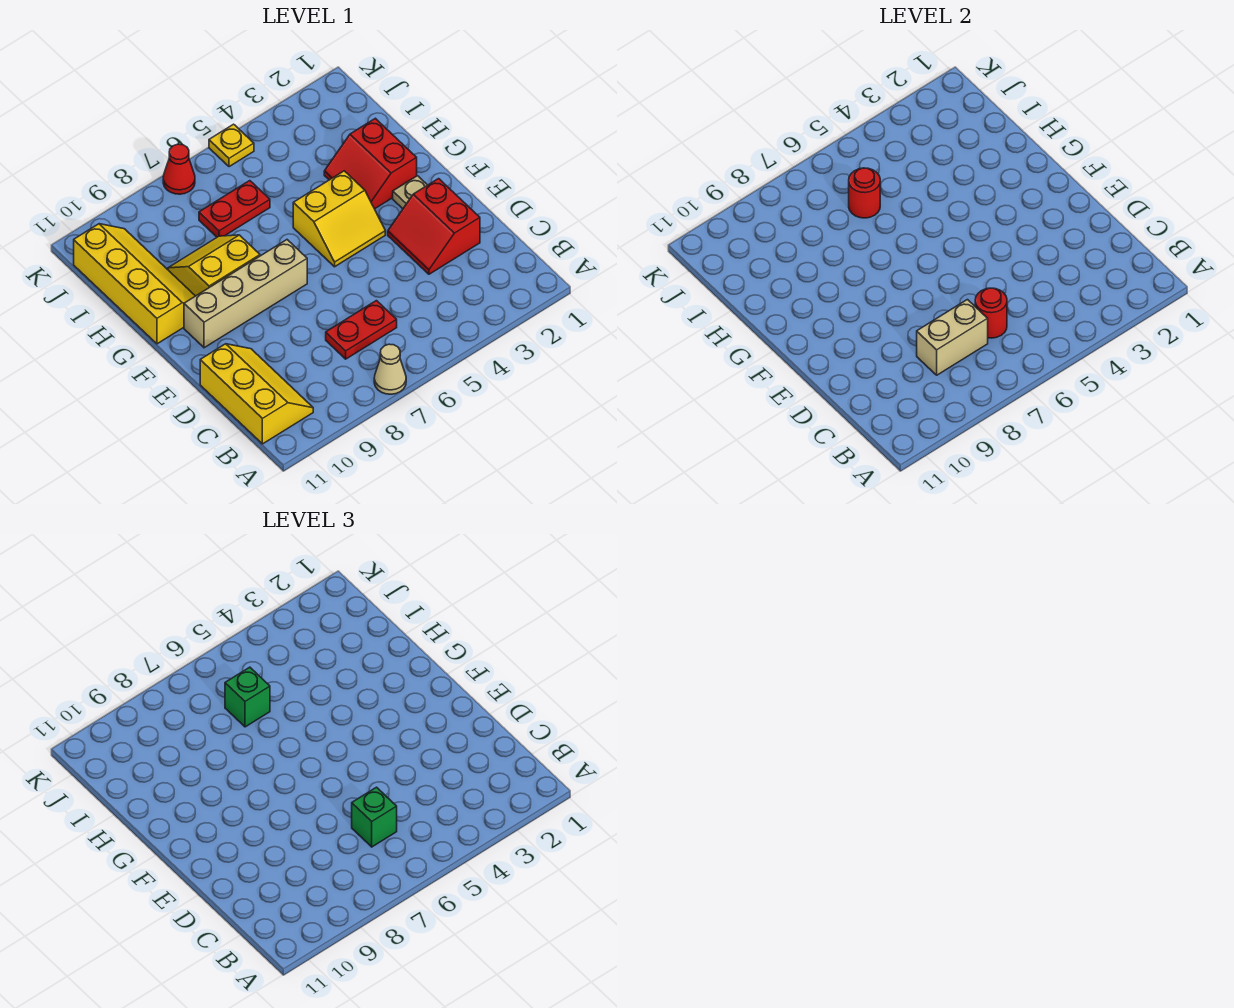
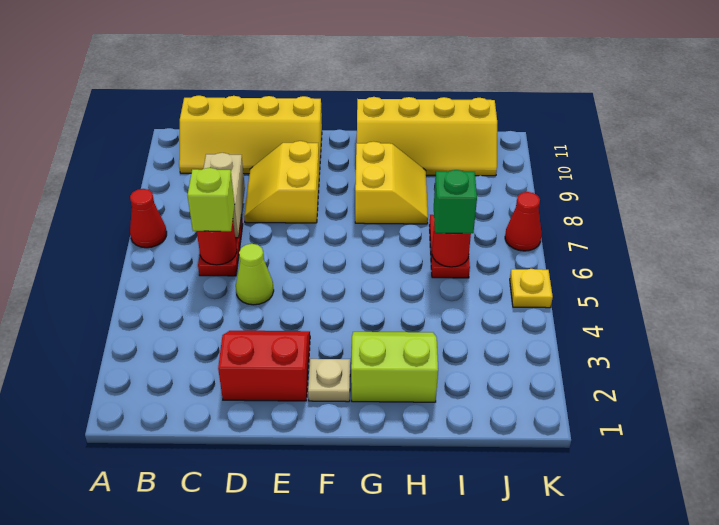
tan 1x1 cone [374,344,406,394] -> red 1x1 cone [130,189,167,248]
yellow 2x3 slope [200,344,313,444] -> yellow 2x4 slope [179,96,322,174]
green 1x1 brick [352,787,397,847] -> lime 1x1 brick [187,168,235,231]
none -> lime 1x1 cone [236,244,274,305]
yellow 2x2 slope [293,171,385,267] -> yellow 2x2 slope moved to [244,141,319,223]
tan 1x4 brick [184,240,307,348] -> none
red 2x2 slope [324,118,417,209] -> lime 2x2 slope [351,332,438,402]

